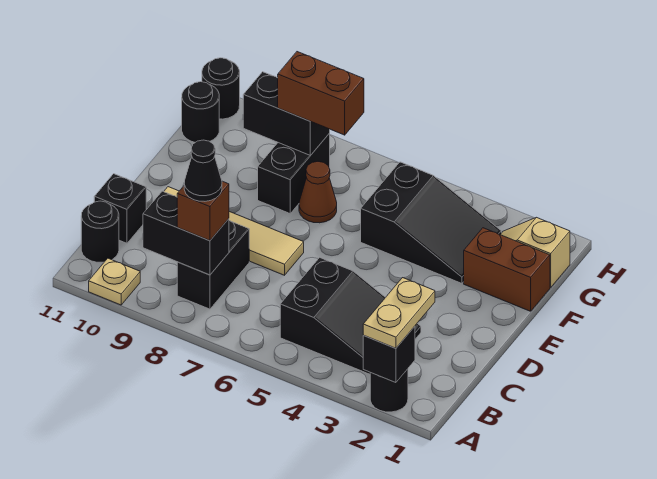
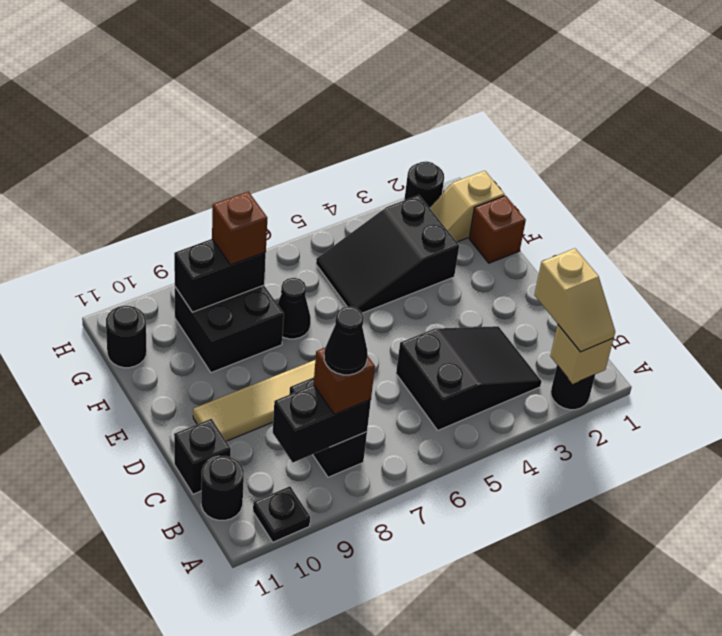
black 1x1 brick [363,326,415,383] -> tan 1x1 brick [550,325,614,384]
tan 1x2 plate [363,278,435,348] -> tan 1x2 slope [534,248,615,352]
tan 1x1 plate [89,258,140,305] -> black 1x1 plate [253,486,310,542]
brown 1x2 brick [464,228,550,311] -> brown 1x1 brick [469,196,526,263]
black 2x3 slope [361,162,501,283] -> black 2x3 slope turned to [316,195,459,313]
brown 1x1 cone [299,162,337,223] -> black 1x1 cone [278,278,311,339]
black 1x2 brick [258,134,330,213] -> black 2x2 brick [175,285,284,373]
brown 1x2 brick [278,52,364,135] -> brown 1x1 brick [212,192,267,265]
black 1x1 round brick [202,58,240,119] -> black 1x1 round brick moved to [404,161,444,207]

